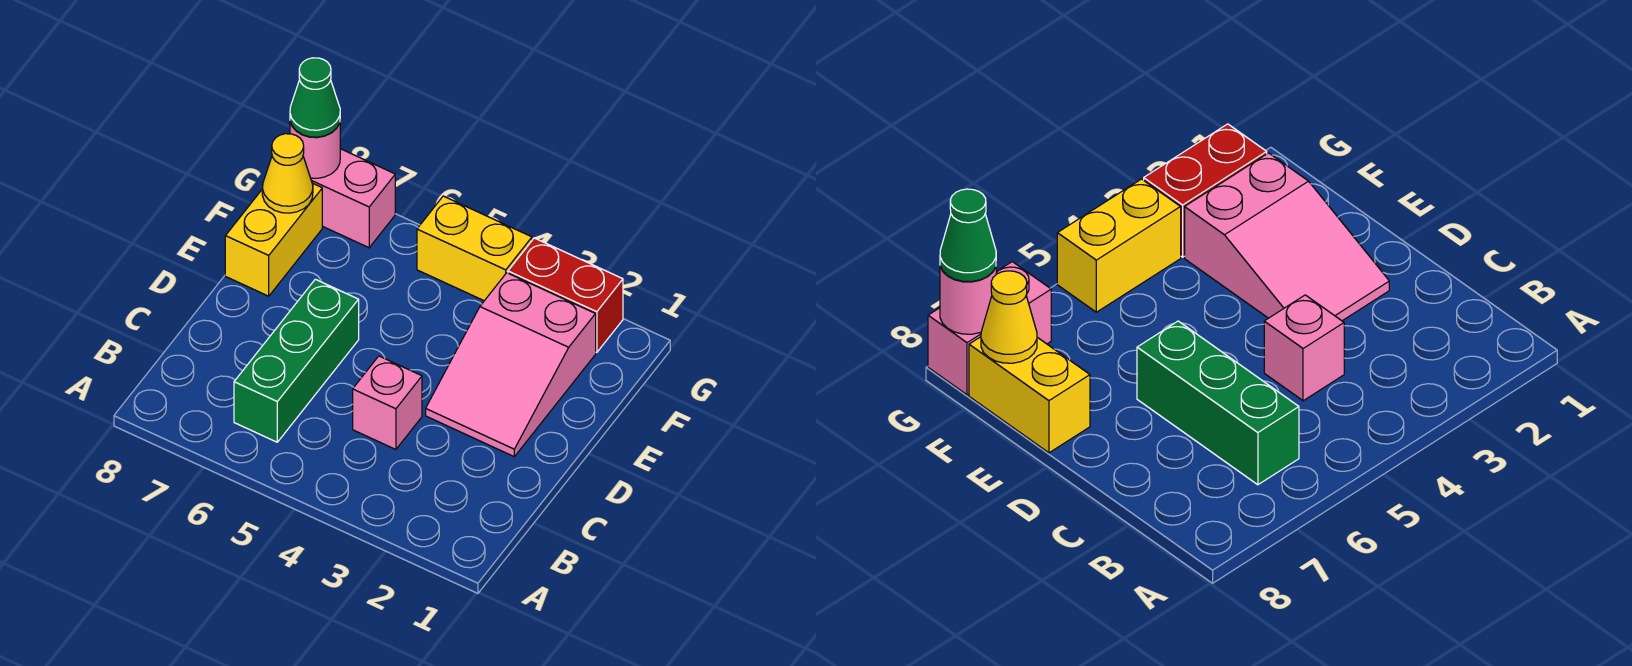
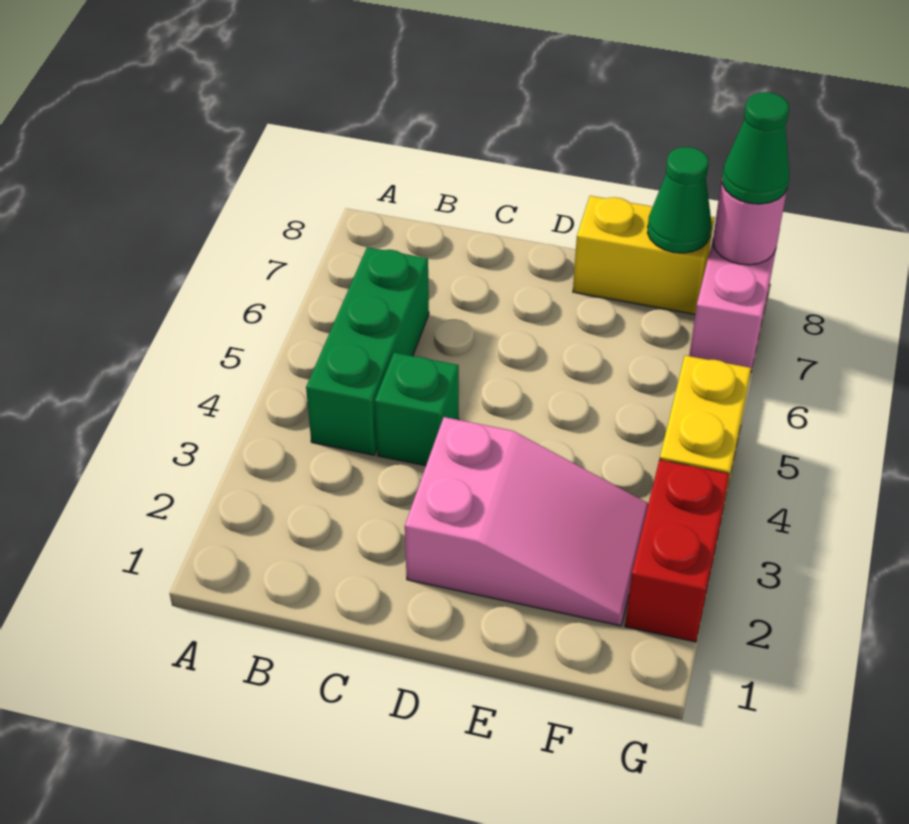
green 1x3 brick [234,279,359,442] -> green 1x3 brick turned to [306,247,429,455]
pink 1x1 brick [353,356,422,449] -> green 1x1 brick [375,353,459,466]
pink 2x3 slope [426,273,596,456] -> pink 2x3 slope turned to [405,417,649,626]
yellow 1x1 cone [262,134,313,213] -> green 1x1 cone [648,147,711,253]

